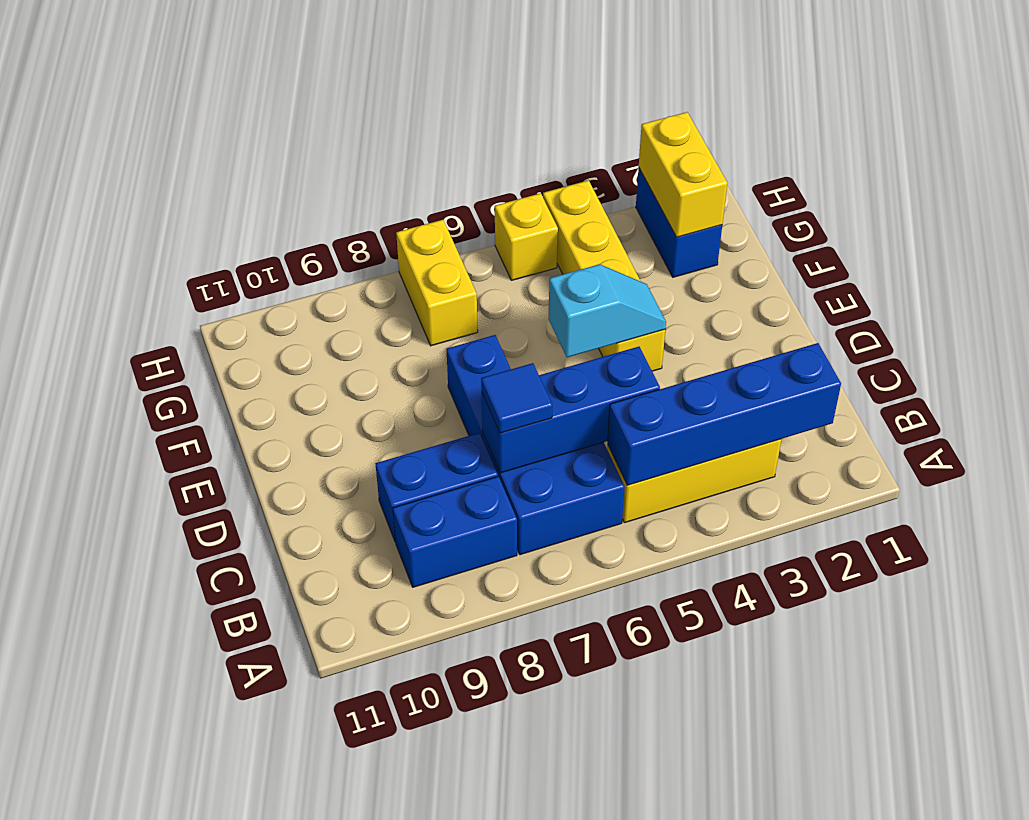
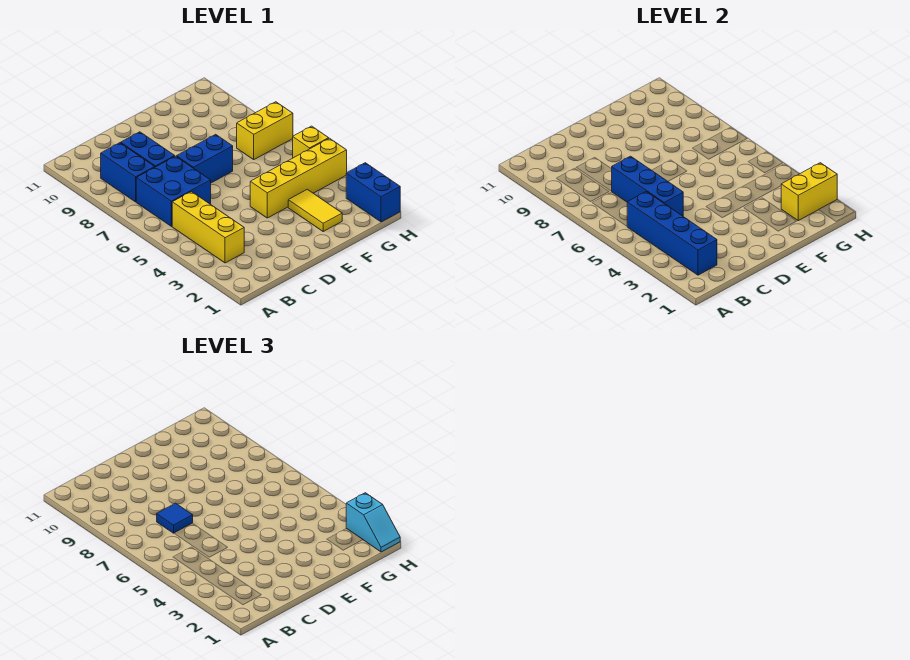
cyan 1x2 slope [549,264,666,357] -> cyan 1x2 slope moved to [346,493,400,552]
none -> yellow 1x2 tile [288,189,342,231]
blue 1x2 brick [636,168,722,277] -> blue 1x2 brick turned to [346,163,400,222]

